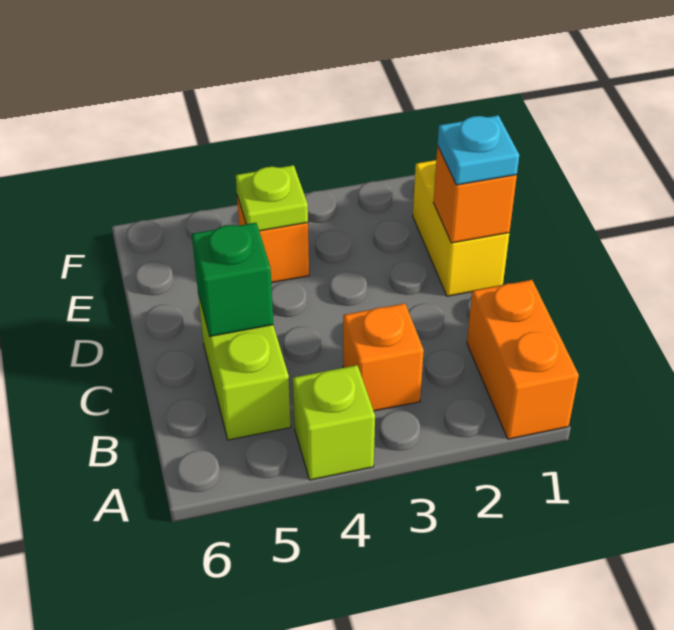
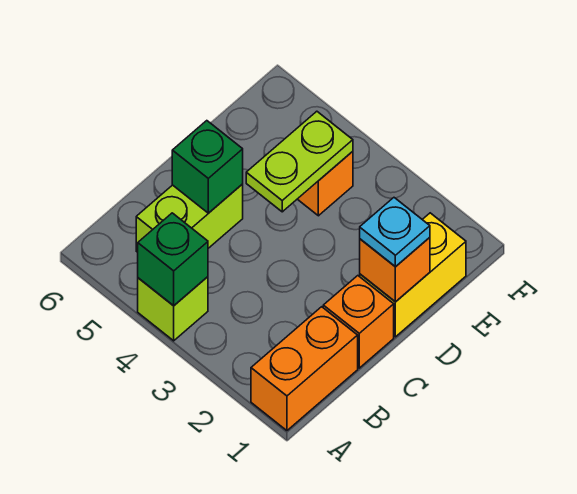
none -> green 1x1 brick [138,213,208,306]
orange 1x1 brick [343,303,424,411] -> orange 1x1 brick moved to [323,276,394,368]
lime 1x1 plate [236,165,308,231] -> lime 1x2 plate [246,111,353,212]

